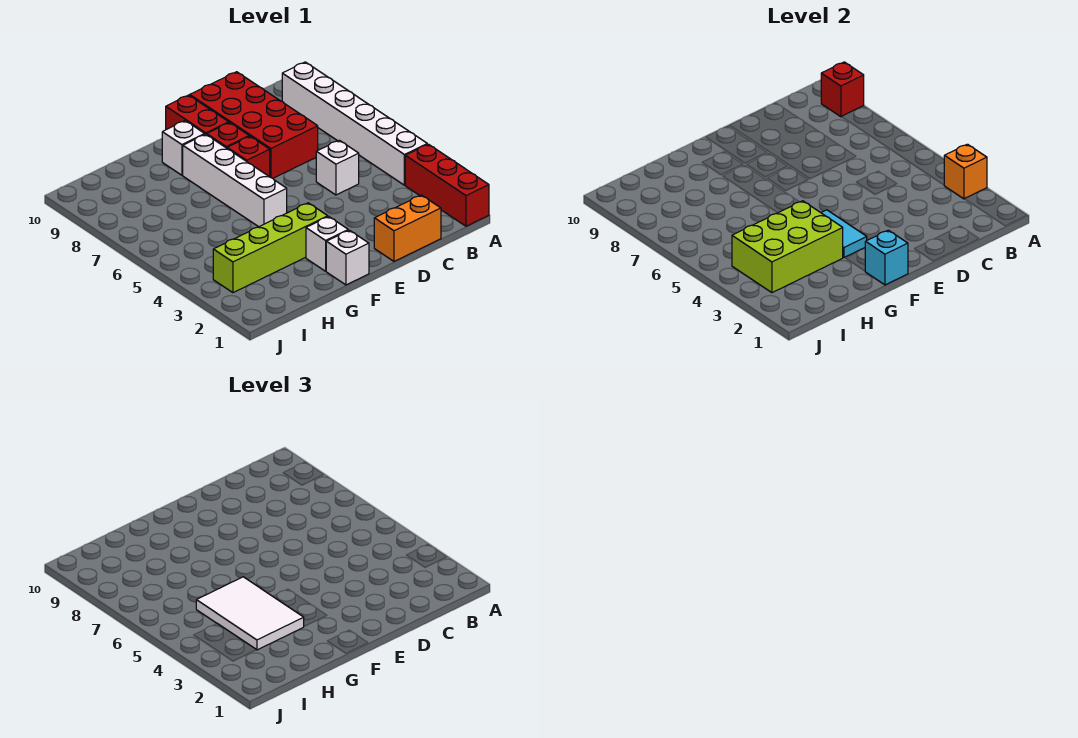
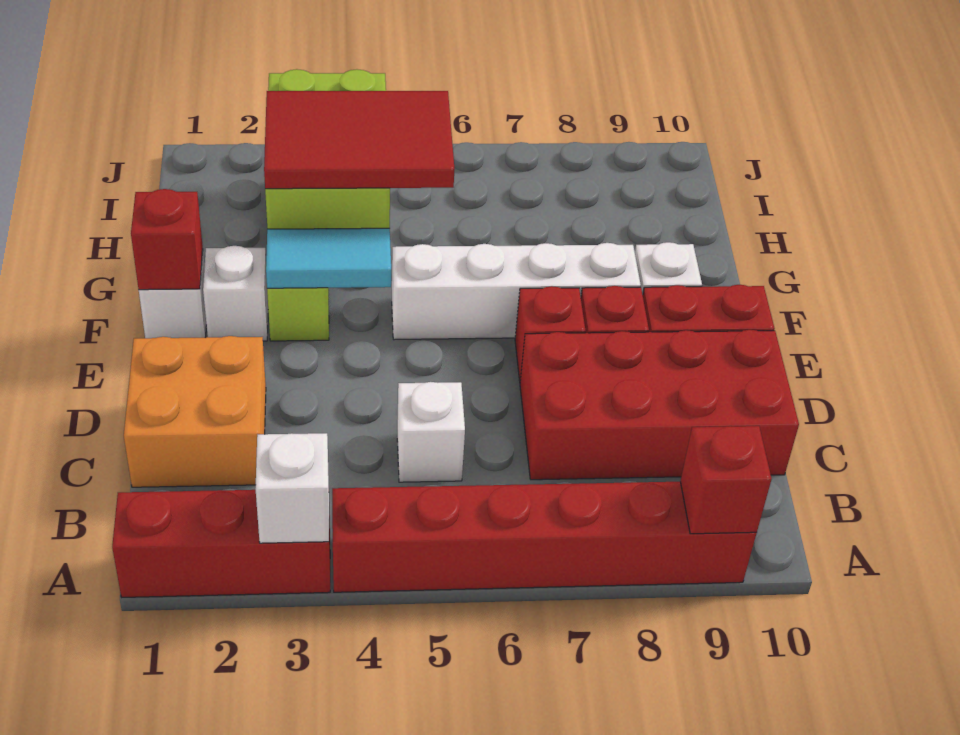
orange 1x1 brick [944,144,987,199] -> white 1x1 brick [255,433,329,543]
white 1x6 brick [282,62,427,185] -> red 1x6 brick [332,482,757,592]
orange 1x2 brick [374,195,441,261] -> orange 2x2 brick [124,336,266,487]
cyan 1x1 brick [865,230,908,285] -> red 1x1 brick [131,189,203,290]
white 2x3 tile [196,577,304,650] -> red 2x3 tile [264,91,454,189]

